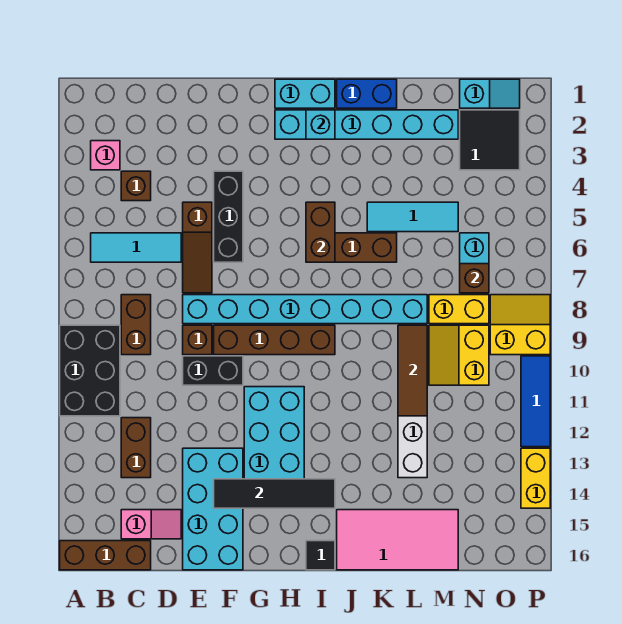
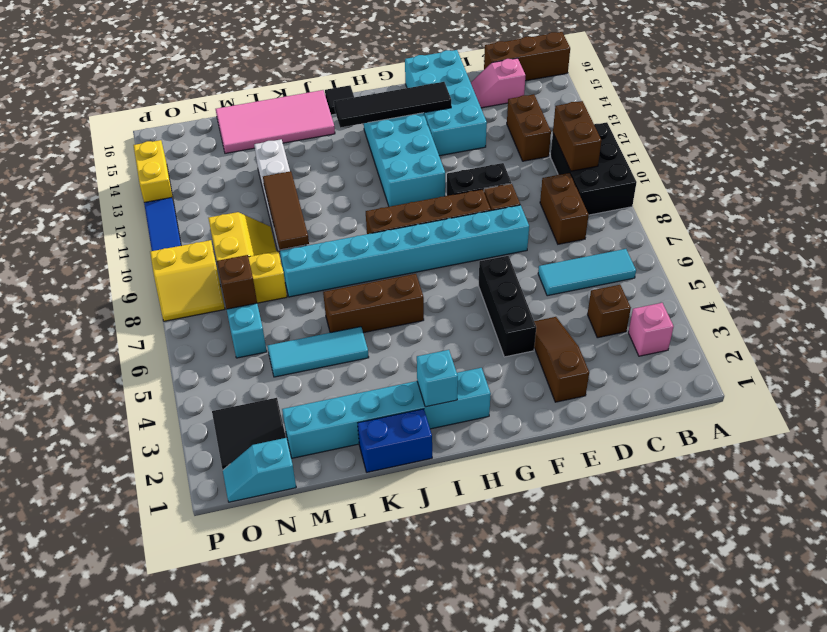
brown 1x3 slope [183,202,212,293] -> brown 1x3 slope moved to [534,317,589,402]
cyan 1x2 brick [275,79,335,108] -> none
brown 1x2 brick [306,202,335,262] -> brown 1x2 brick moved to [553,101,601,171]

